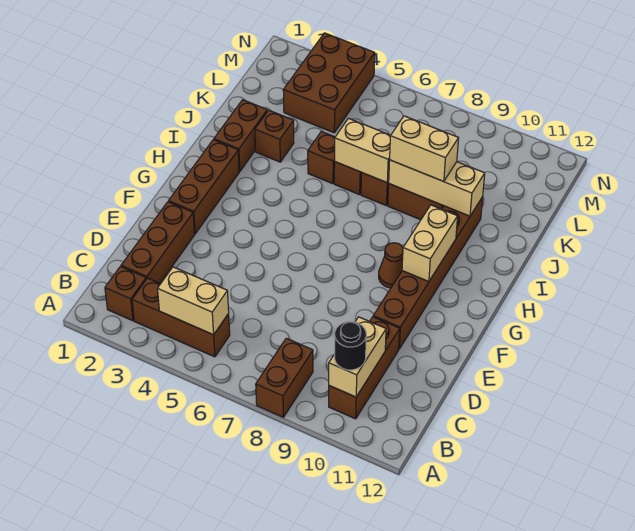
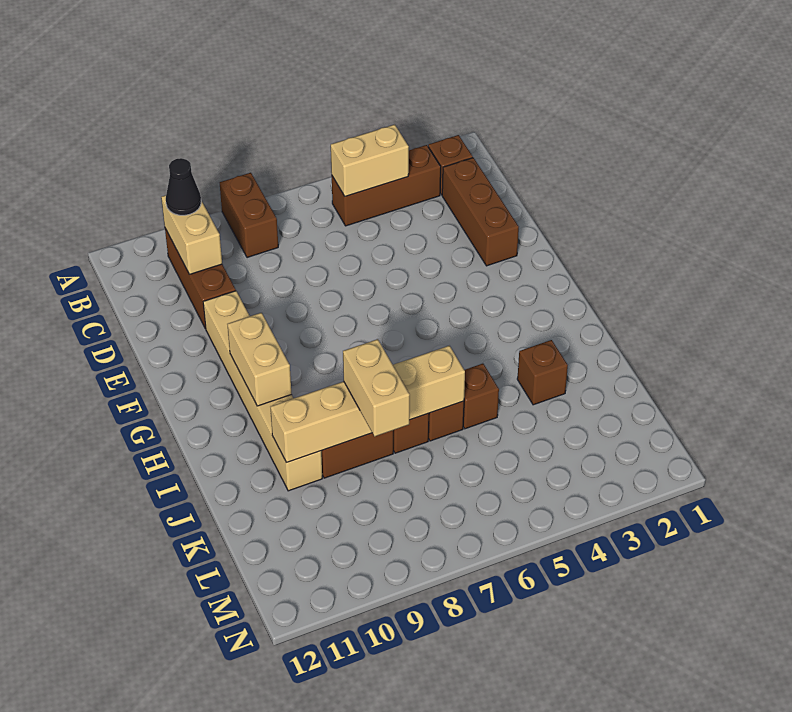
black 1x1 round brick [335,322,366,370] -> black 1x1 cone [166,158,201,215]
brown 1x6 brick [373,197,483,349] -> tan 1x6 brick [203,291,322,491]
brown 1x3 brick [169,140,239,234] -> none
brown 1x1 cone [379,243,403,288] -> none
brown 1x2 brick [214,100,267,172] -> none
tan 1x2 brick [390,116,459,182] -> tan 1x2 brick turned to [343,339,410,437]
brown 2x3 brick [283,33,375,133] -> none

